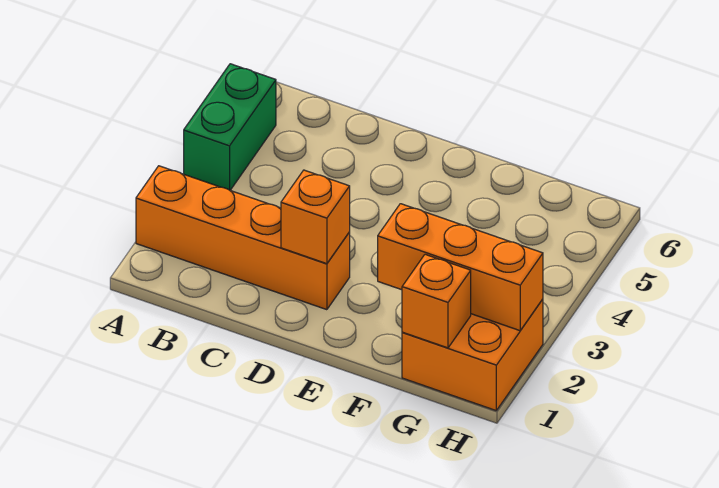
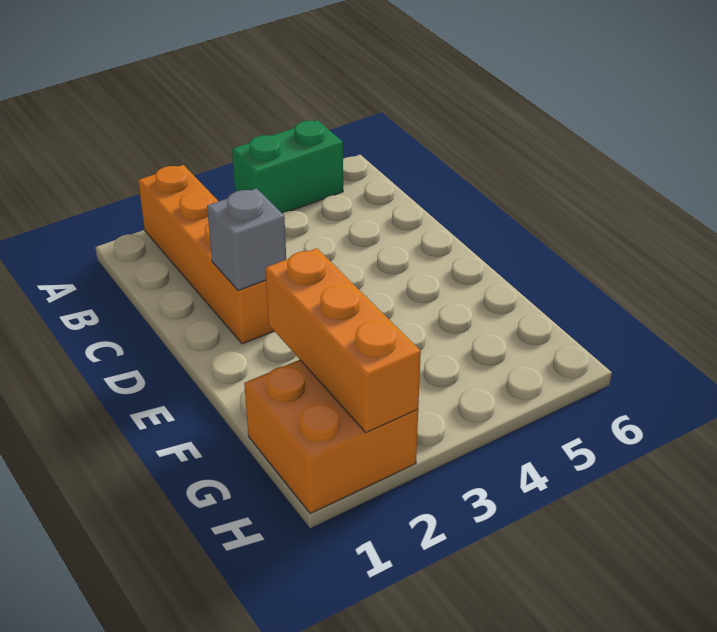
orange 1x1 brick [281,170,350,264] -> grey 1x1 brick [207,188,286,291]
orange 1x1 brick [402,254,471,348] -> none

